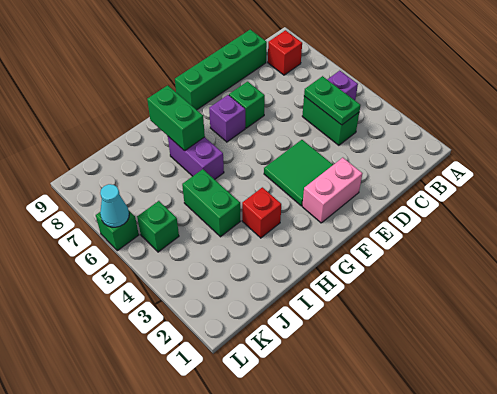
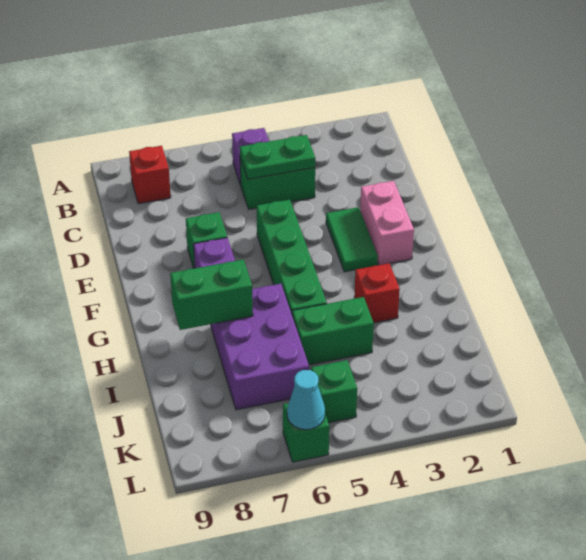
green 1x4 brick [175,29,267,110] -> green 1x4 brick moved to [257,200,327,314]
green 2x2 tile [264,140,333,206] -> green 1x2 tile [326,207,378,272]
purple 1x2 brick [168,137,224,179] -> purple 2x3 brick [211,284,309,410]

